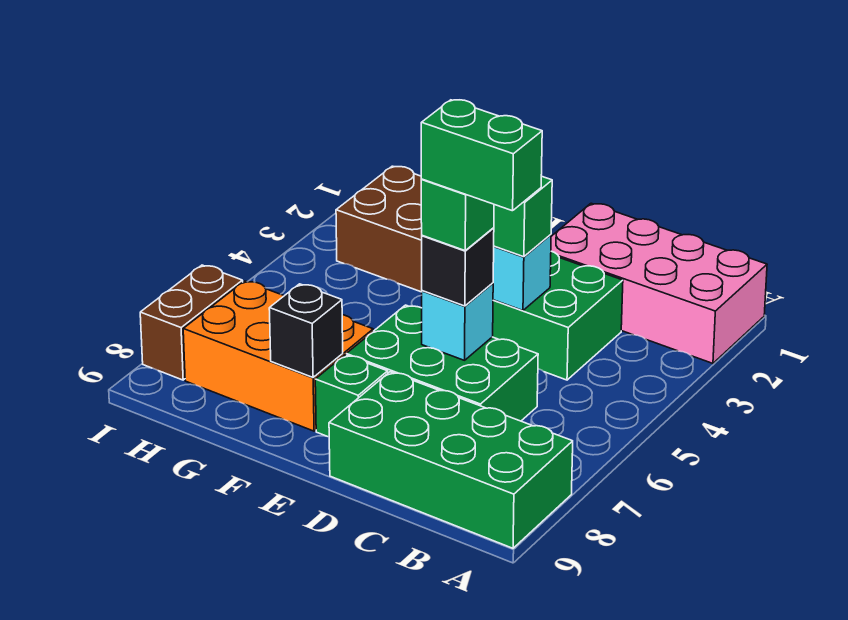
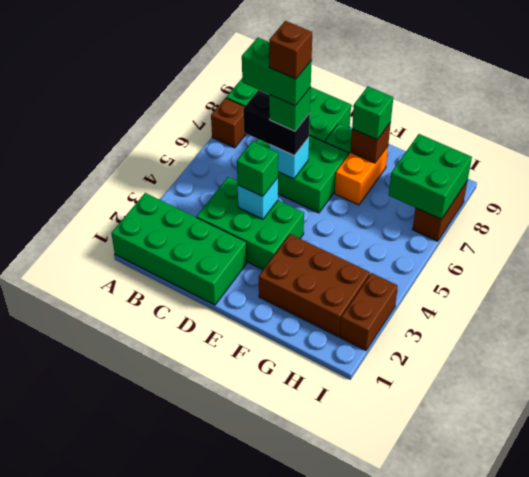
pink 2x4 brick [551,203,767,363] -> green 2x4 brick [111,193,247,305]
none -> brown 1x1 brick [211,98,246,148]
black 1x1 brick [422,228,494,306] -> black 1x2 brick [243,90,310,156]
none -> brown 1x1 brick [269,21,312,79]
orange 2x3 brick [183,281,373,431] -> orange 1x2 brick [335,146,388,205]
black 1x1 brick [269,284,343,377] -> brown 1x1 brick [350,122,391,163]
none -> green 1x1 brick [352,86,393,140]
none -> green 2x2 brick [389,134,472,219]
none -> brown 1x2 brick [340,273,398,350]

